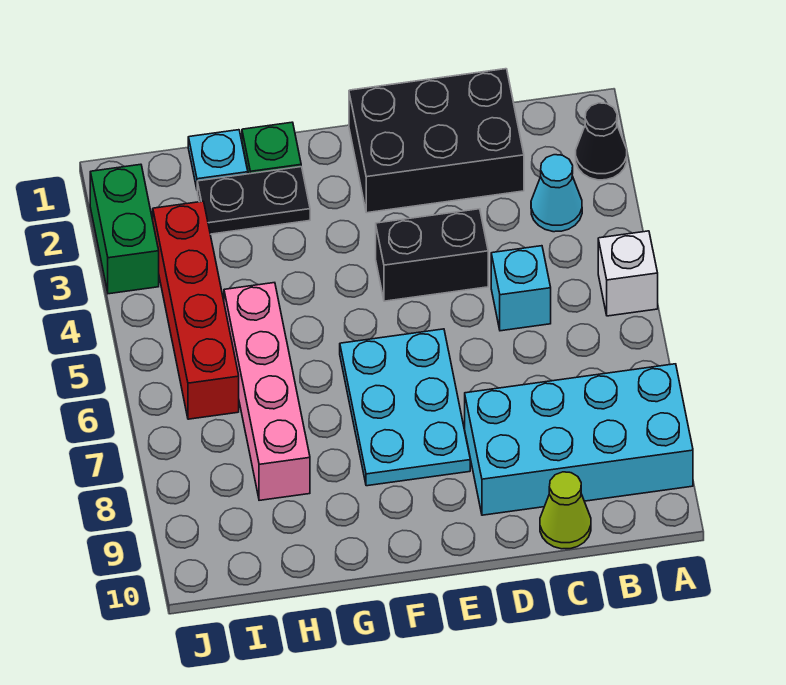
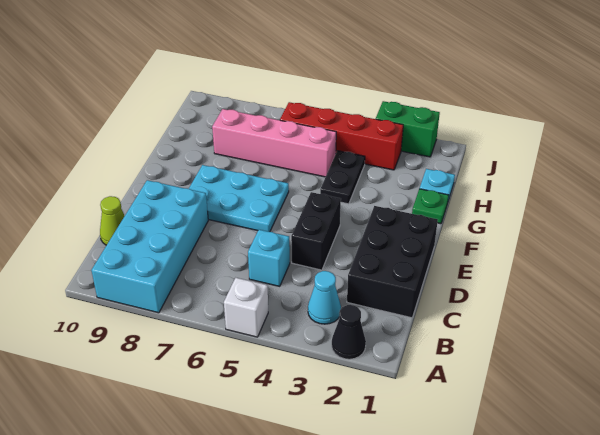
black 1x2 plate [197,167,310,234] -> black 1x2 plate moved to [320,151,365,204]

